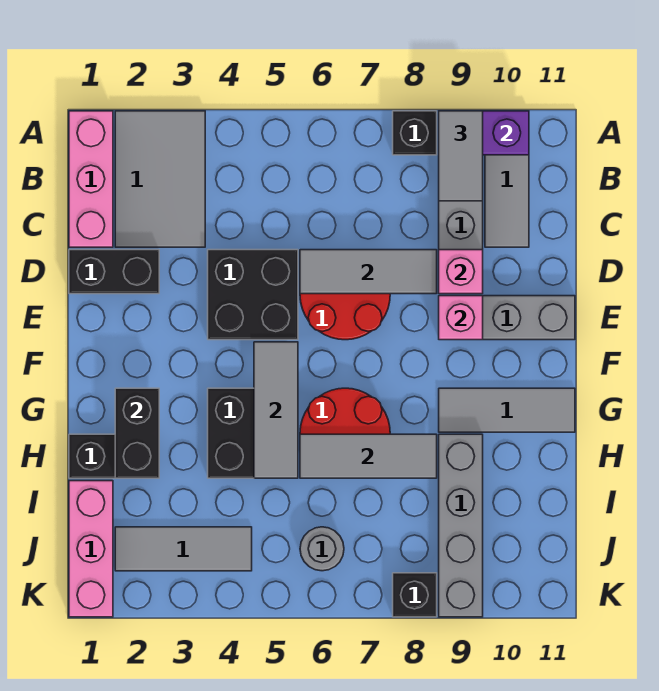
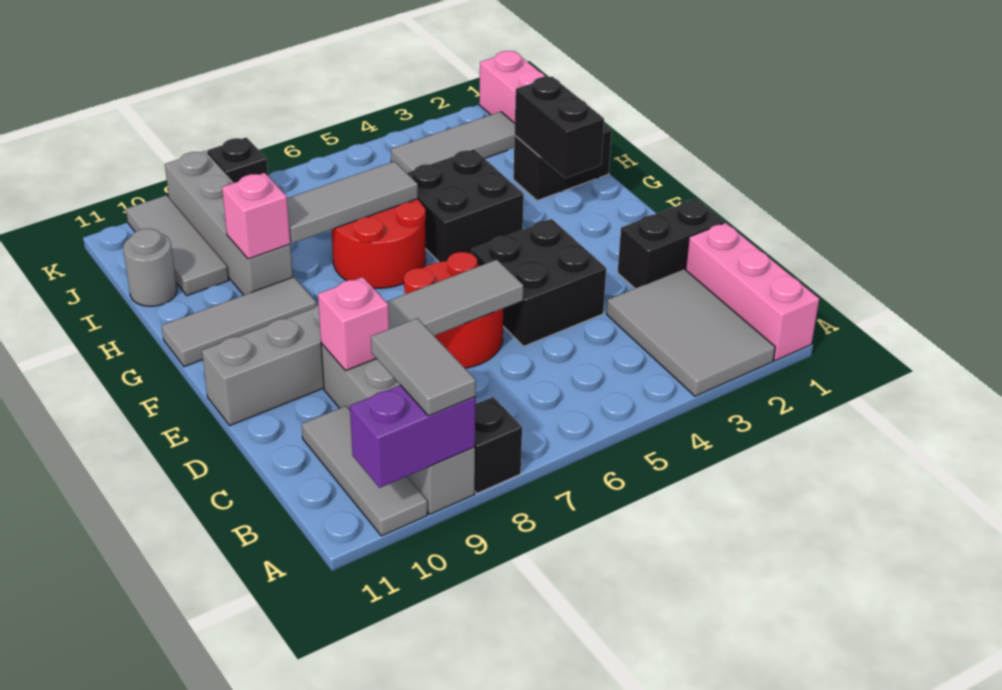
pink 1x1 brick [439,296,483,340] -> pink 1x1 brick moved to [222,173,290,259]
grey 1x3 tile [254,342,298,478] -> grey 1x3 tile moved to [126,195,229,296]
grey 1x1 round brick [300,527,344,571] -> grey 1x1 round brick moved to [123,229,177,306]

